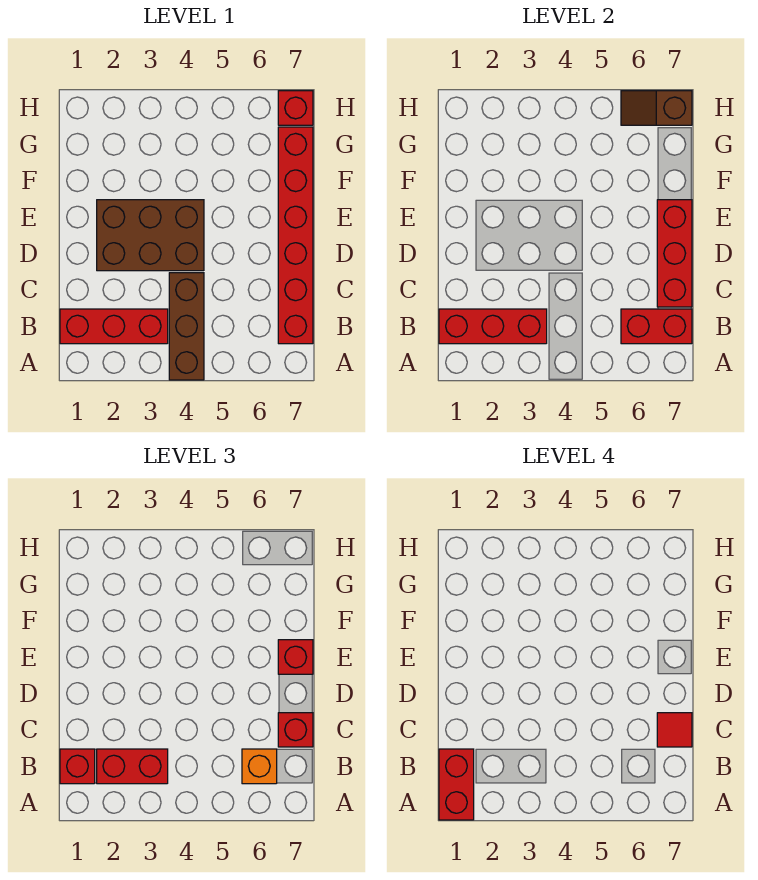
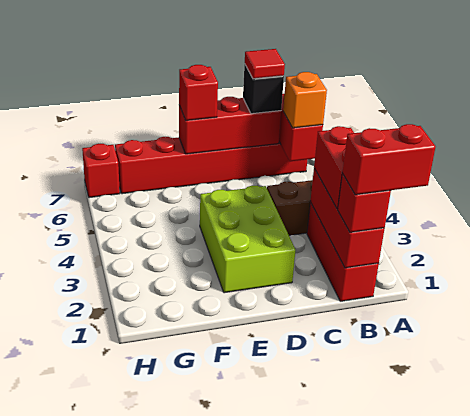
red 1x1 brick [278,713,313,747] -> black 1x1 brick [243,64,284,114]
brown 2x3 brick [97,200,204,271] -> lime 2x3 brick [200,186,295,293]
brown 1x2 slope [621,91,692,125] -> none

